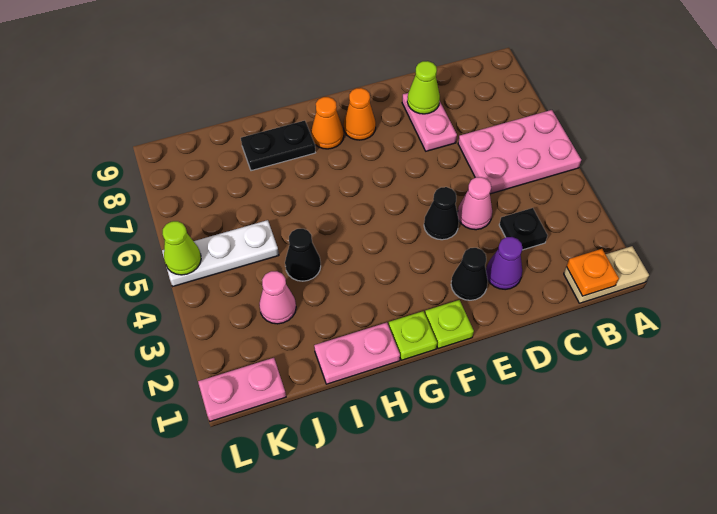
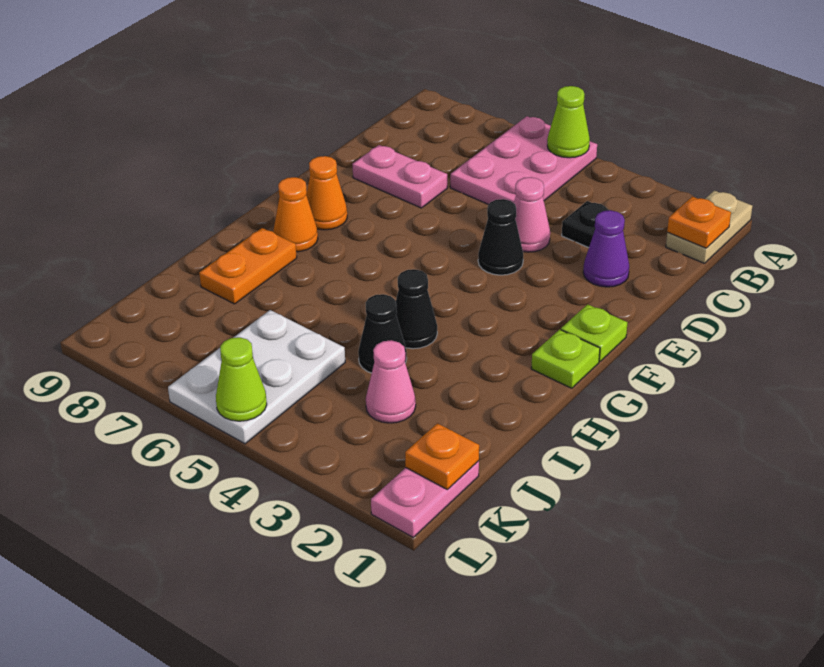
lime 1x1 cone [407,61,440,114] -> lime 1x1 cone moved to [547,86,590,158]
black 1x1 cone [451,248,488,300] -> black 1x1 cone moved to [396,269,437,349]
pink 1x2 plate [314,323,400,384] -> none
black 1x2 plate [241,121,315,171] -> orange 1x2 plate [199,228,297,304]
white 1x3 plate [162,220,279,286] -> white 2x3 plate [168,310,345,444]
none -> orange 1x1 plate [405,423,479,489]

